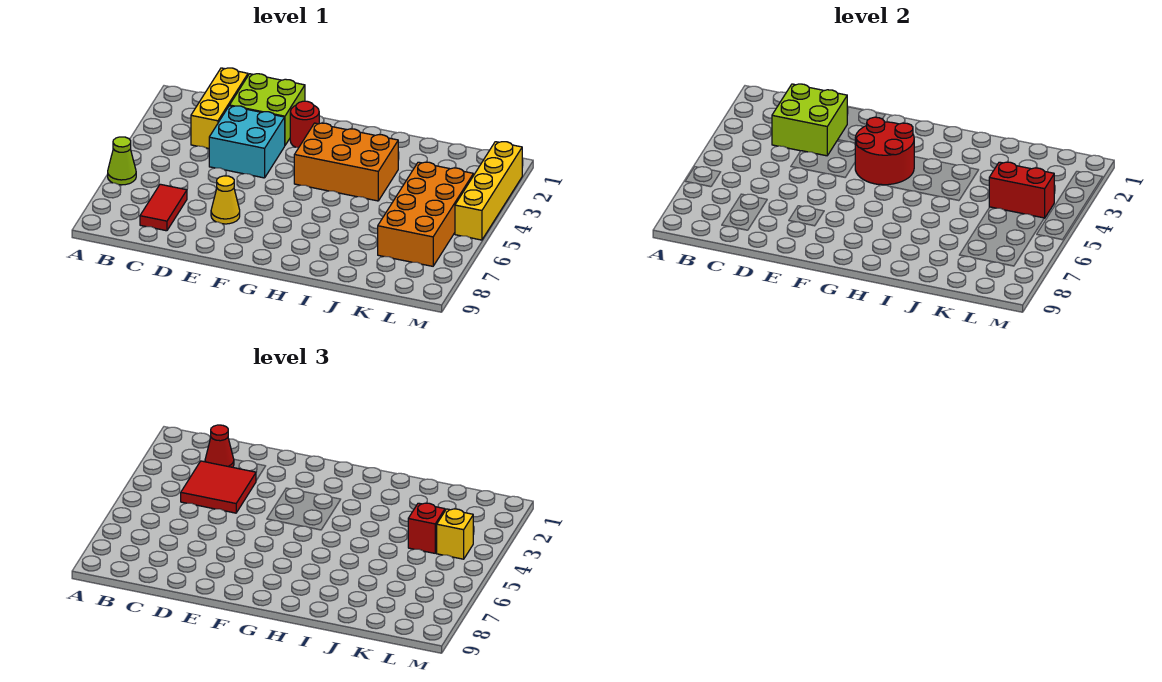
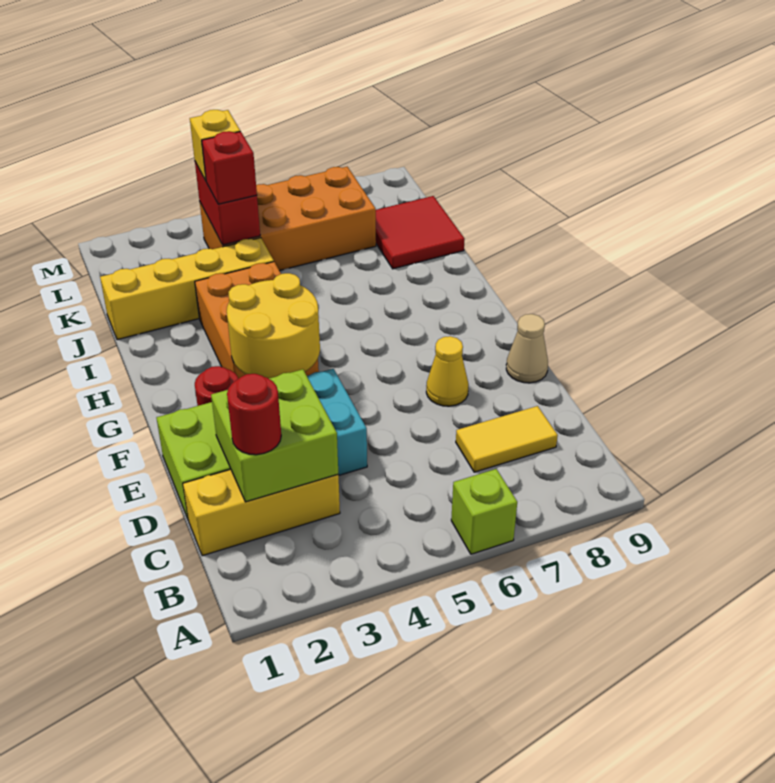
lime 1x1 cone [108,137,136,185] -> lime 1x1 brick [451,469,517,554]
red 1x1 cone [205,425,234,467] -> red 1x1 round brick [227,374,281,455]
red 2x2 tile [181,461,256,513] -> red 2x2 tile moved to [376,196,465,269]
red 1x2 tile [140,184,187,231] -> yellow 1x2 tile [456,406,558,472]
none -> tan 1x1 cone [506,314,548,383]
red 2x2 round brick [855,117,914,185] -> yellow 2x2 round brick [227,273,320,379]
yellow 1x4 brick [455,142,522,240] -> yellow 1x4 brick moved to [100,238,274,340]

